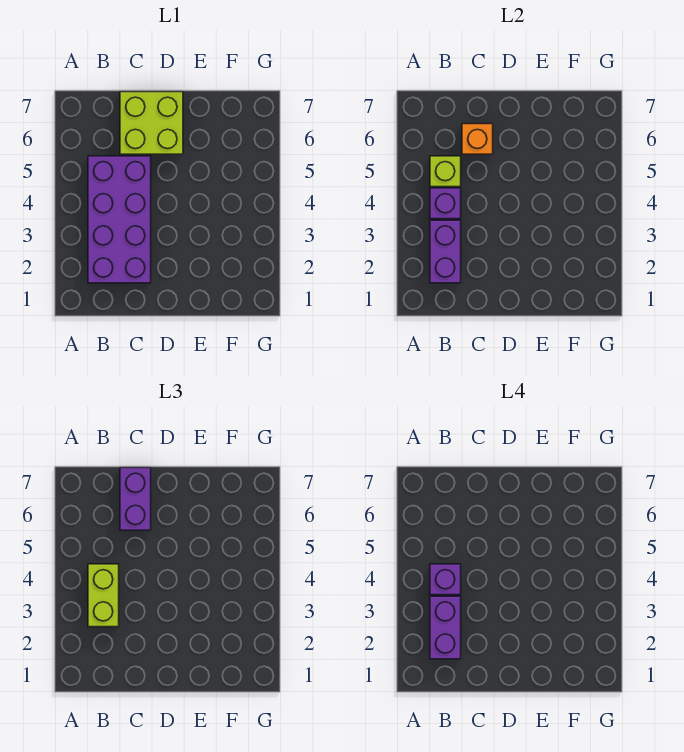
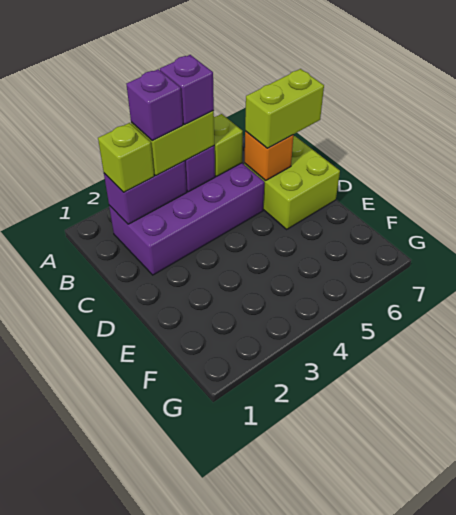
none -> lime 1x1 brick [98,123,154,192]
purple 1x2 brick [430,596,461,659] -> purple 1x1 brick [127,69,183,141]
purple 1x2 brick [120,468,151,530] -> lime 1x2 brick [245,69,324,148]

